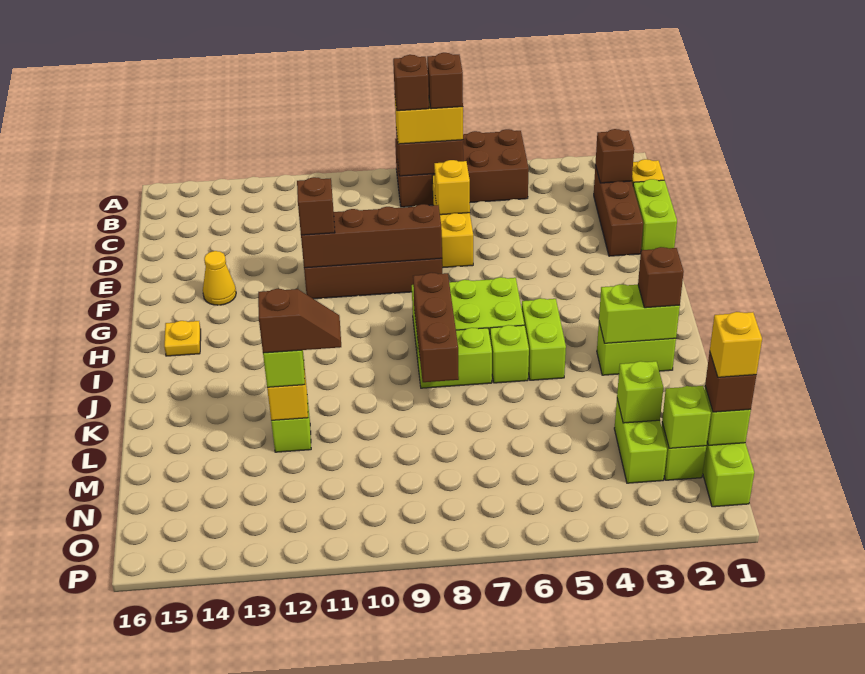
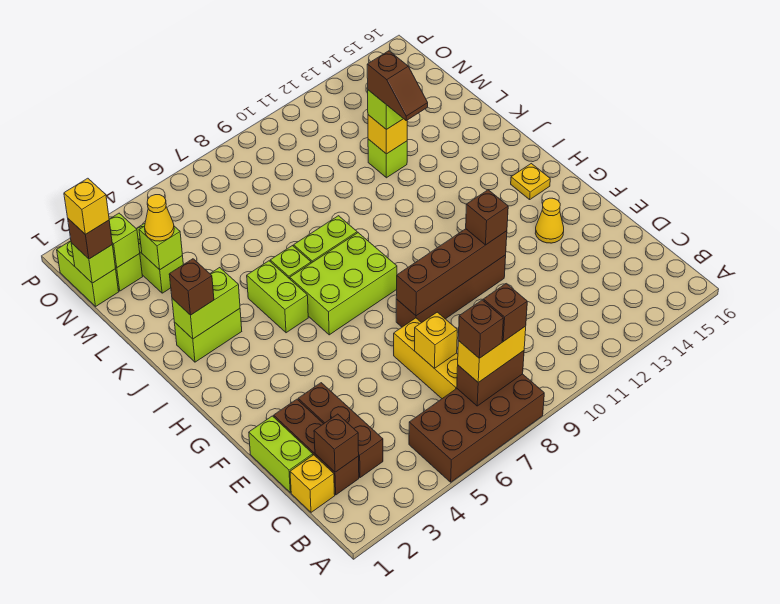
brown 1x3 brick [413,273,459,382] -> brown 1x3 brick moved to [298,383,383,478]
brown 1x2 slope [258,289,341,353] -> brown 1x2 slope turned to [367,51,428,121]
none -> yellow 1x1 cone [145,195,174,241]

